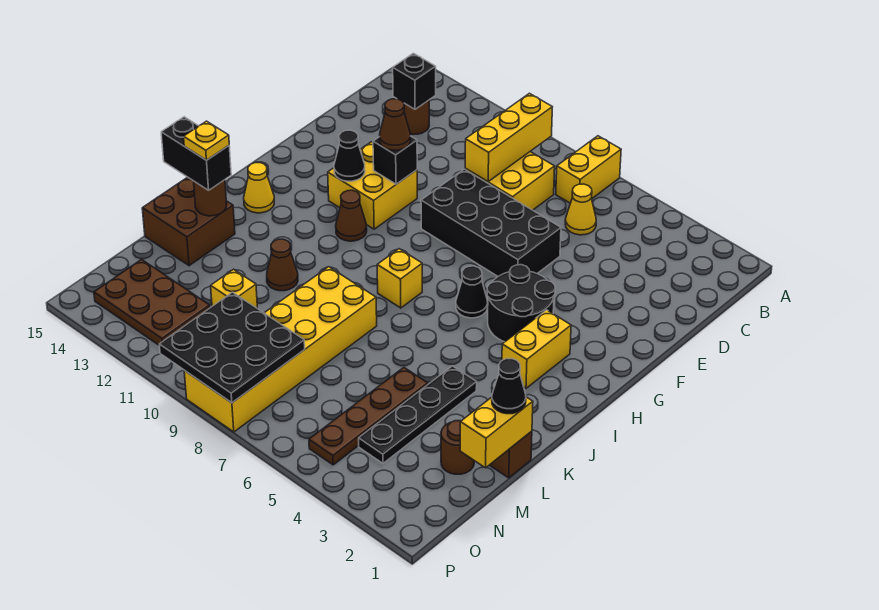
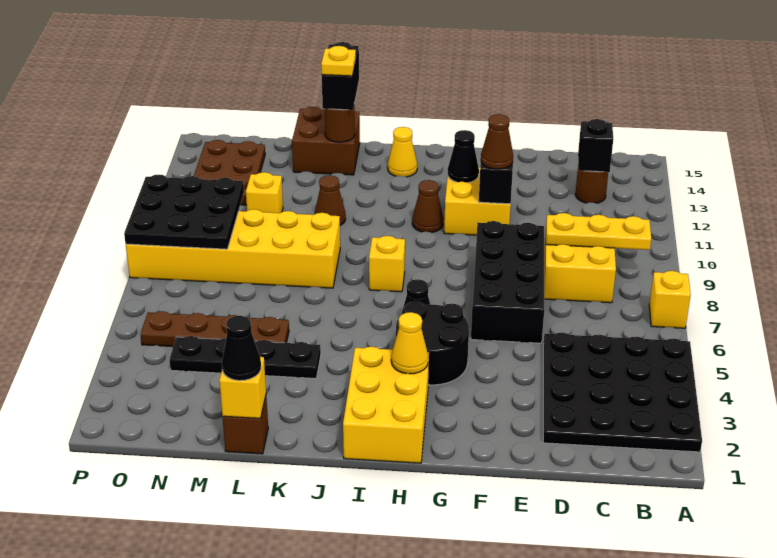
none -> black 4x4 plate [543,333,702,452]
yellow 1x2 brick [556,136,621,203] -> yellow 1x1 brick [649,271,691,328]
yellow 1x3 brick [465,93,552,182] -> yellow 1x3 plate [546,213,651,250]
yellow 1x1 cone [565,184,596,235] -> yellow 1x1 cone moved to [391,312,428,374]
yellow 1x2 brick [502,310,571,388] -> yellow 2x3 brick [343,347,429,463]
yellow 1x2 brick [460,397,533,468] -> yellow 1x1 brick [219,357,266,418]
brown 1x1 round brick [441,421,474,474] -> none

